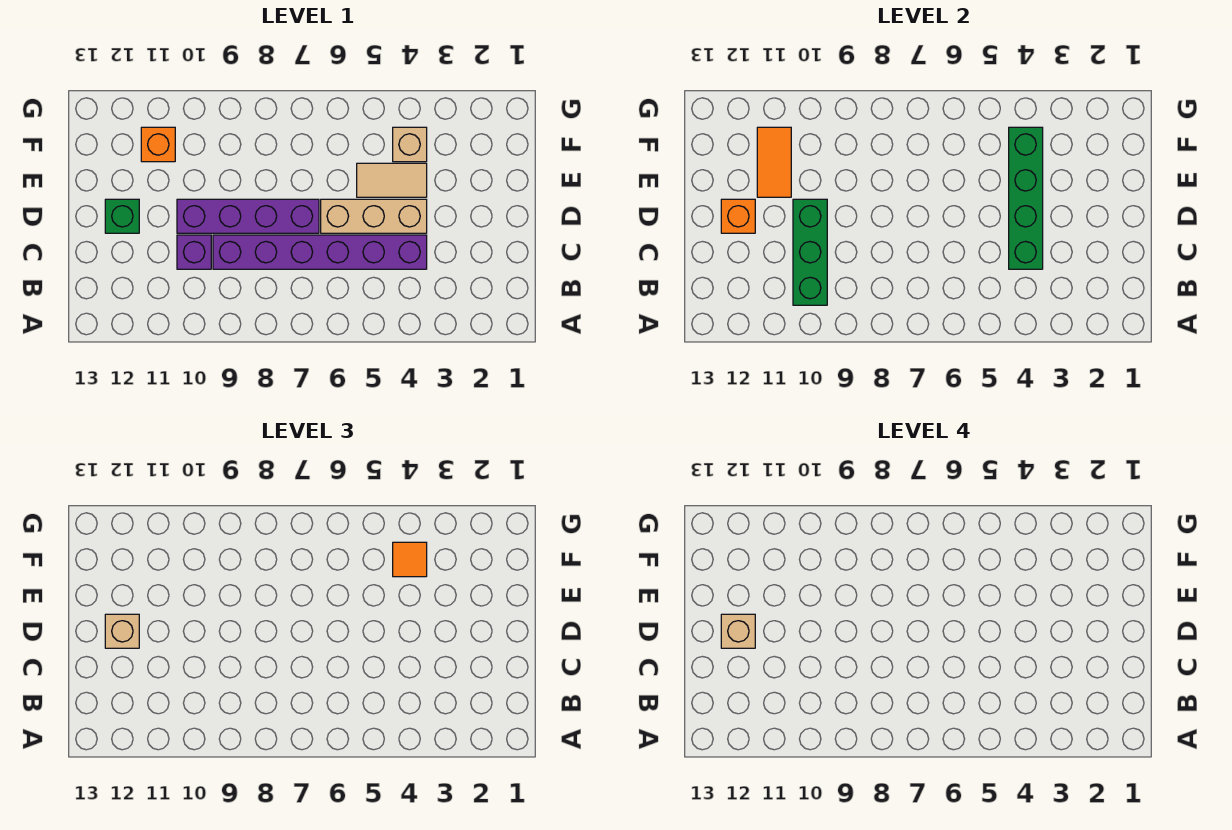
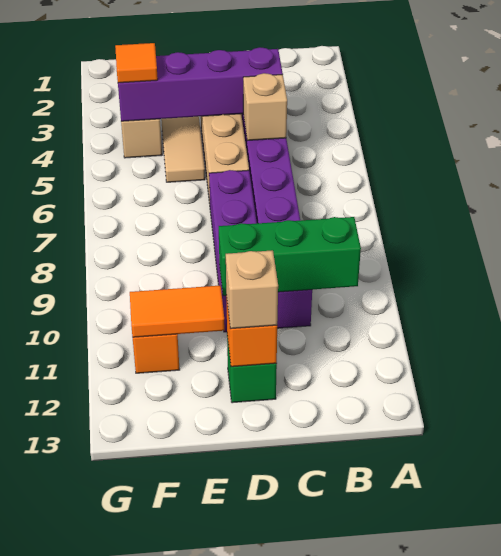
green 1x4 brick [1009,127,1043,269] -> purple 1x4 brick [118,47,283,121]
tan 1x1 brick [721,614,755,648] -> tan 1x1 brick moved to [243,73,287,141]

